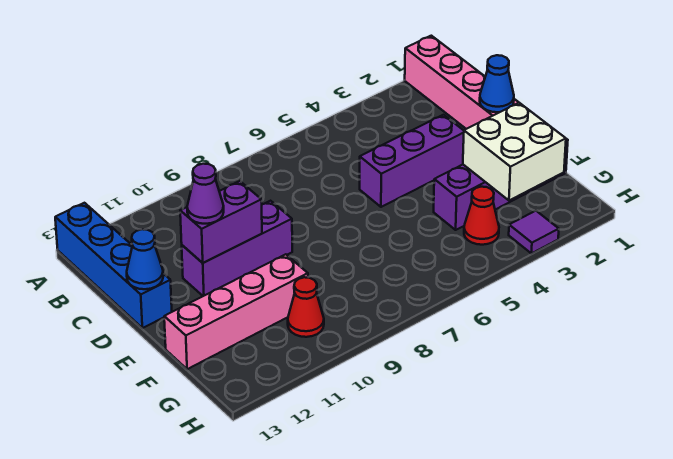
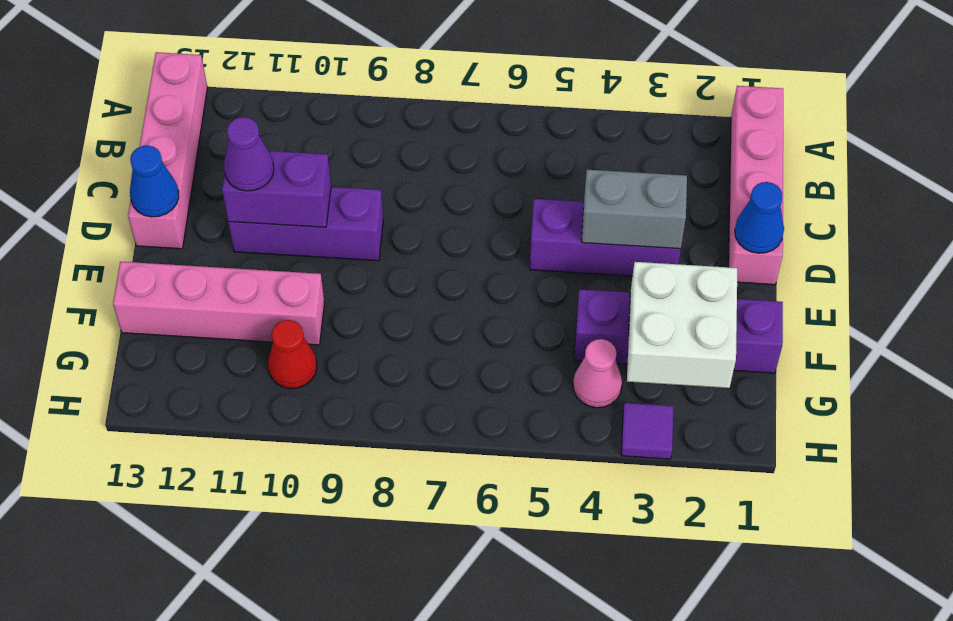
blue 1x4 brick [55,203,172,328] -> pink 1x4 brick [128,52,207,249]
none -> grey 1x2 brick [582,170,687,249]
red 1x1 cone [464,187,499,245] -> pink 1x1 cone [573,339,622,408]

